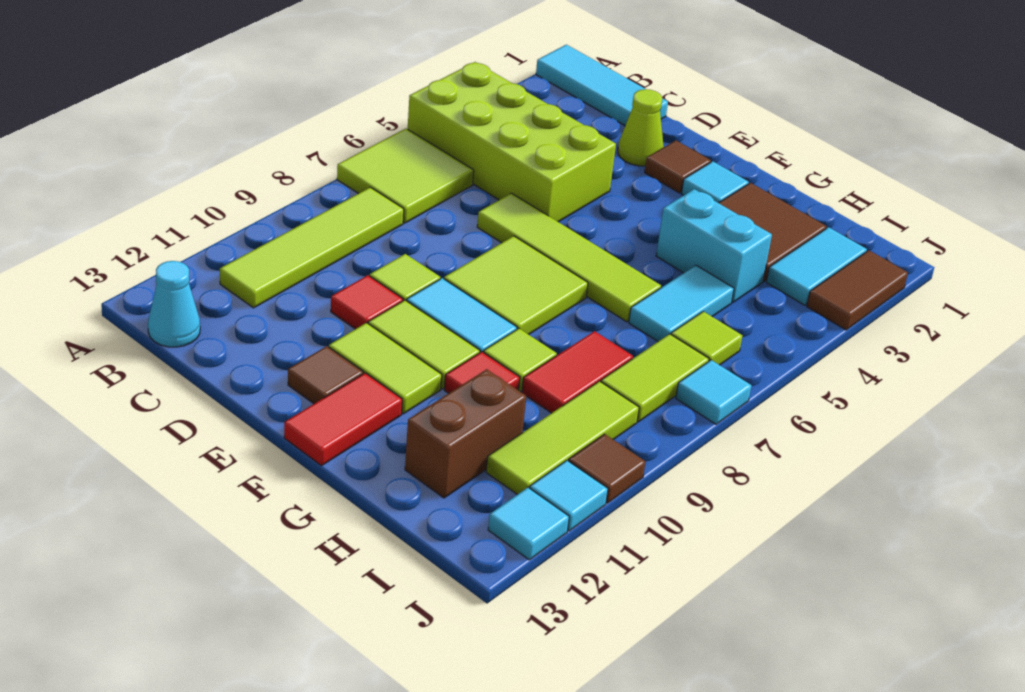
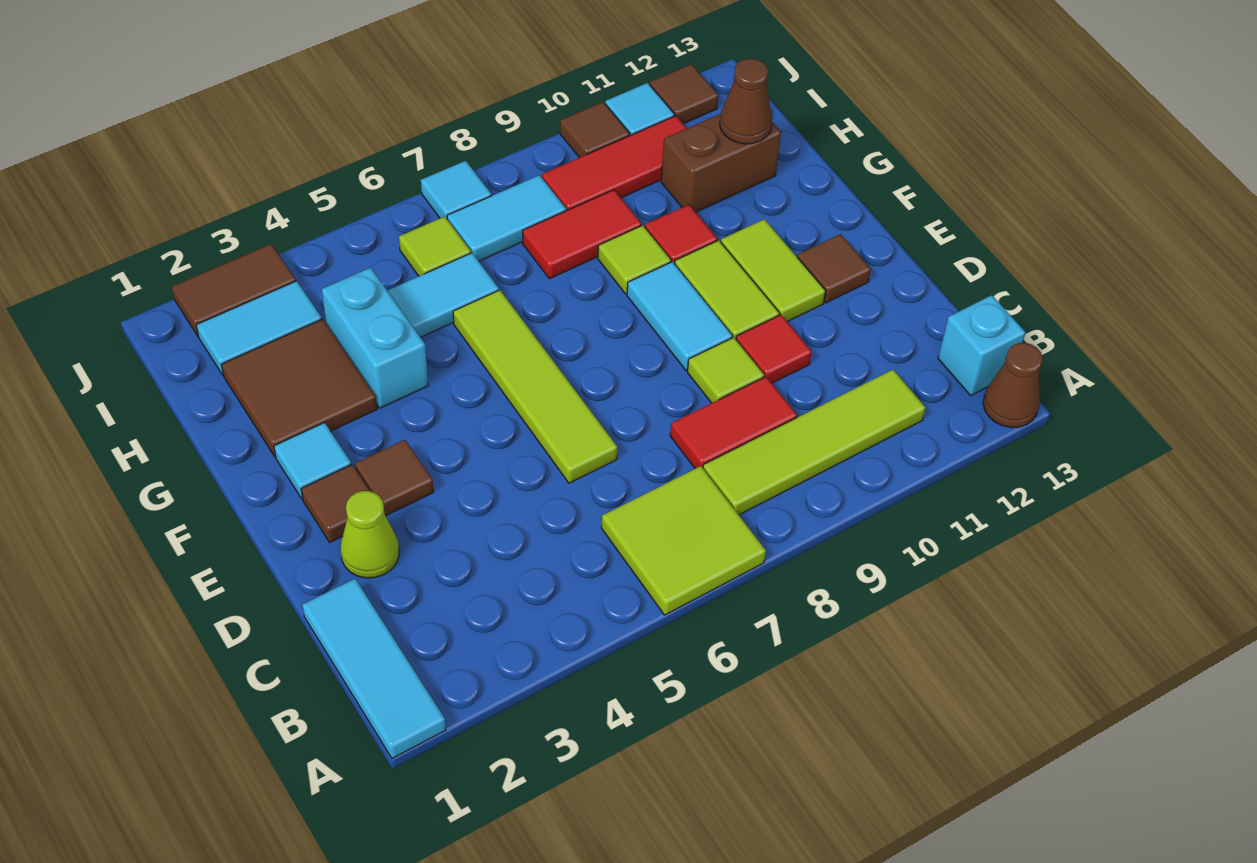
lime 2x4 brick [408,62,616,222] -> none
none -> brown 1x1 cone [983,343,1043,428]
cyan 1x1 cone [148,261,200,347] -> cyan 1x1 brick [938,295,1026,396]
none -> brown 1x1 tile [355,440,433,516]
lime 2x2 tile [444,236,588,335] -> none
red 1x2 tile [284,373,402,466] -> red 1x2 tile moved to [670,377,797,469]
none -> brown 1x1 cone [720,59,772,144]
lime 1x2 tile [601,334,709,422] -> cyan 1x2 tile [447,175,566,261]
lime 1x3 tile [486,381,639,495] -> red 1x3 tile [542,116,687,211]
cyan 1x1 tile [488,488,569,560] -> brown 1x1 tile [650,64,718,124]

